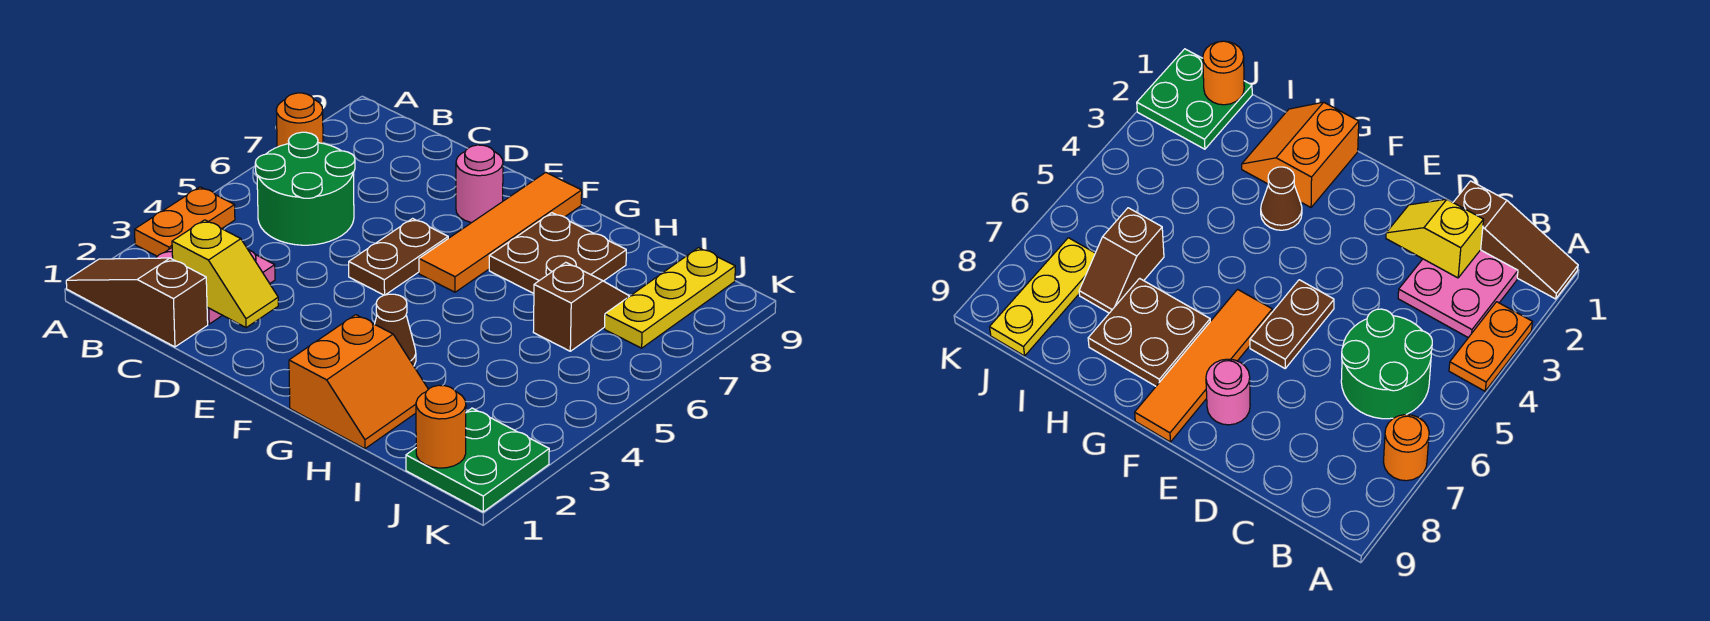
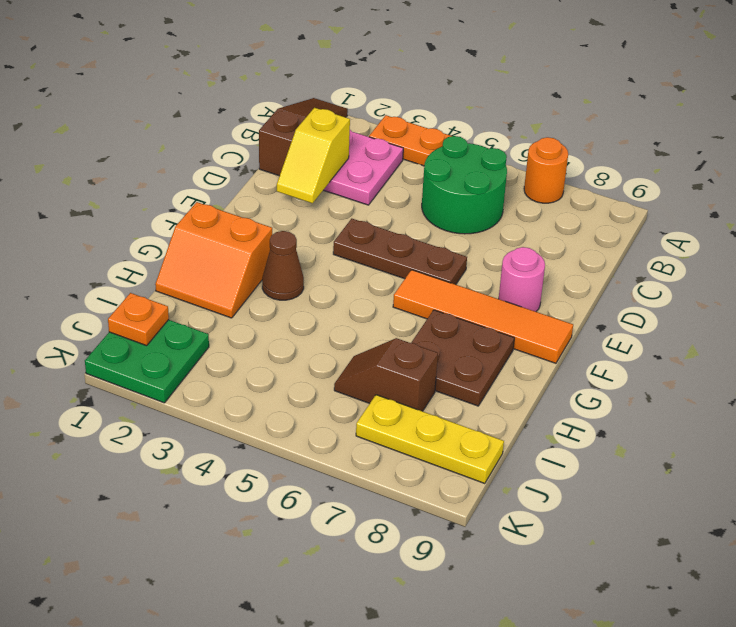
brown 1x2 plate [349,219,448,295] -> brown 1x3 plate [333,219,467,285]
brown 1x2 slope [533,262,629,351] -> brown 1x2 slope turned to [334,338,438,411]
orange 1x1 round brick [416,385,466,468] -> orange 1x1 plate [108,293,169,346]

